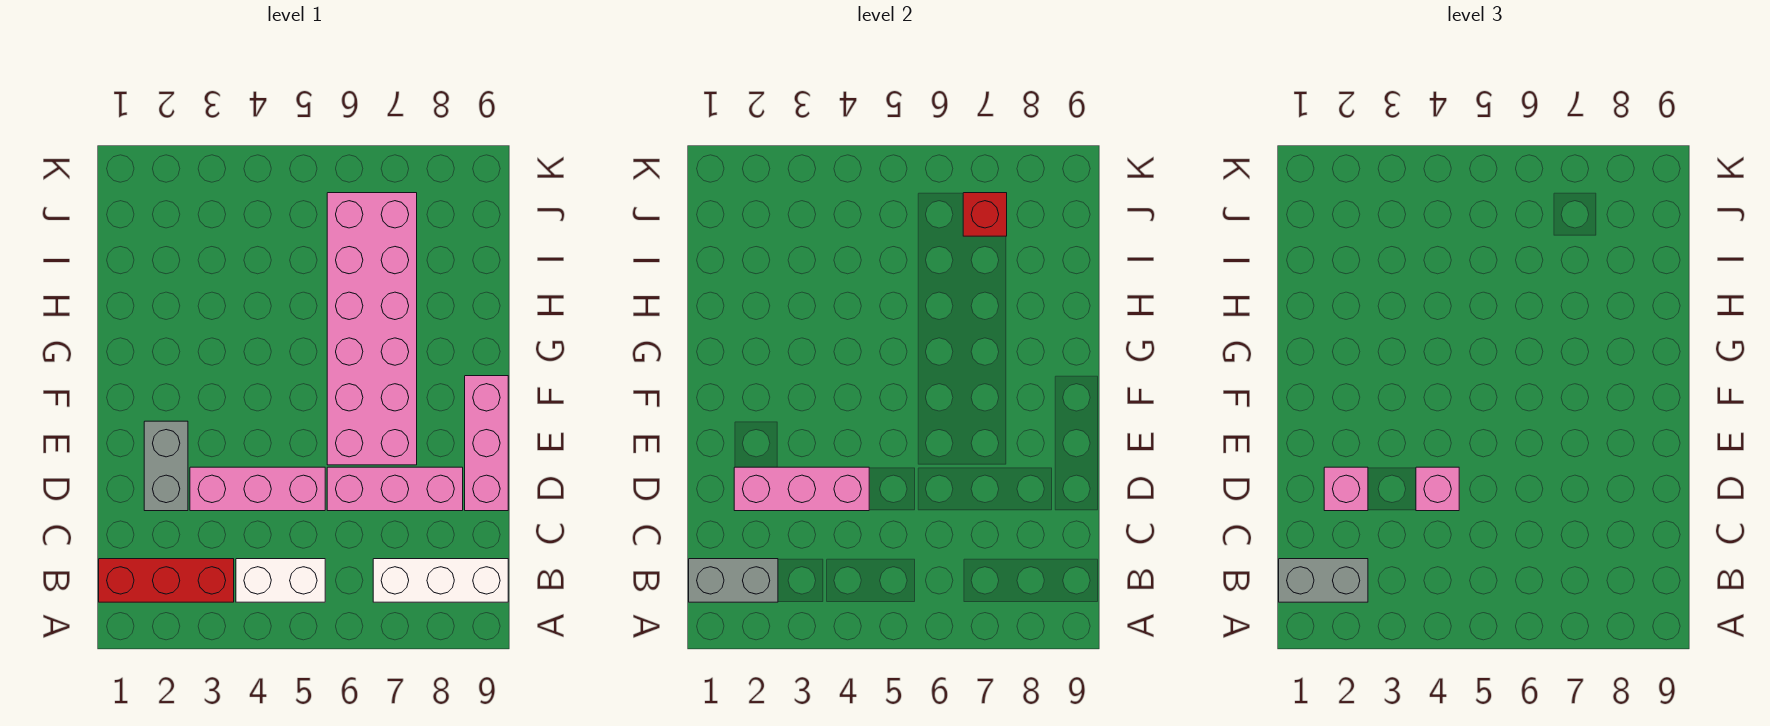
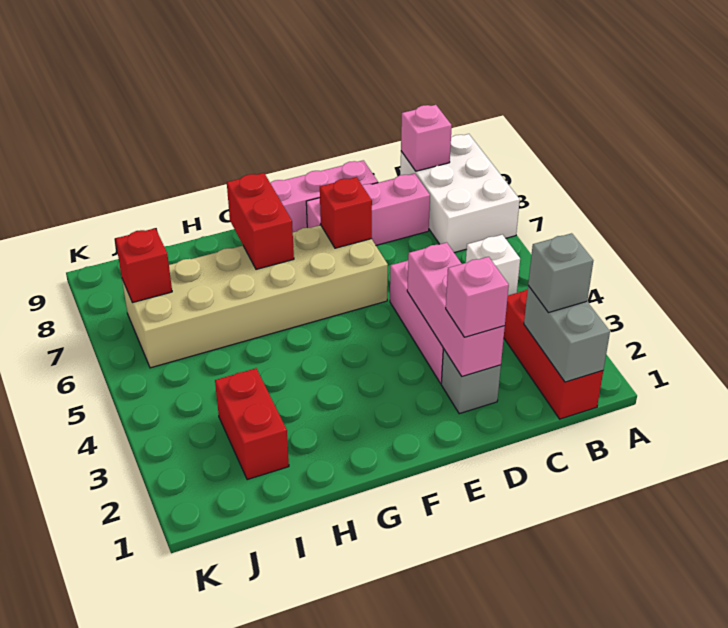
grey 1x2 brick [1279,559,1368,602] -> grey 1x1 brick [528,233,593,313]
white 1x2 brick [236,559,325,602] -> white 1x1 brick [466,235,520,295]
white 1x3 brick [373,559,508,602] -> white 2x3 brick [400,134,520,253]
grey 1x2 brick [144,421,188,511] -> grey 1x1 brick [441,349,501,414]
pink 1x1 brick [1416,467,1459,511] -> pink 1x1 brick moved to [401,105,452,171]
pink 1x3 brick [327,467,463,511] -> pink 1x3 brick turned to [306,173,430,245]
pink 2x6 brick [327,193,417,465] -> tan 2x6 brick [122,225,388,368]
none -> red 1x1 brick [320,177,372,248]
none -> red 1x2 brick [227,173,294,269]
none -> red 1x2 brick [215,368,289,480]

